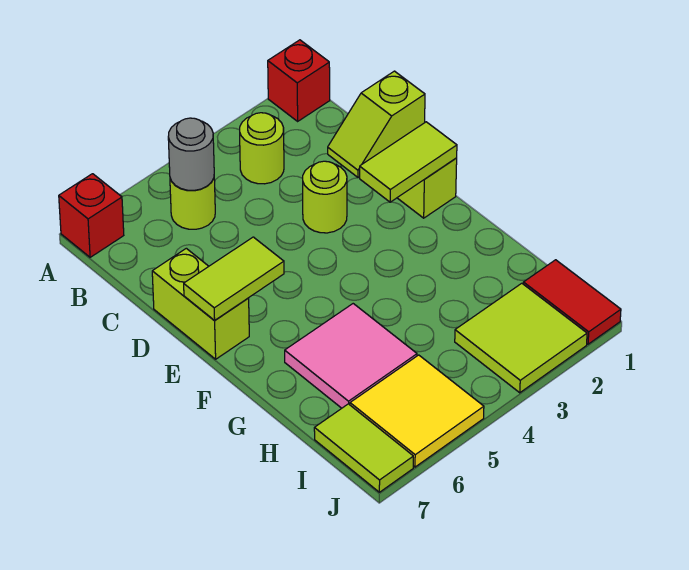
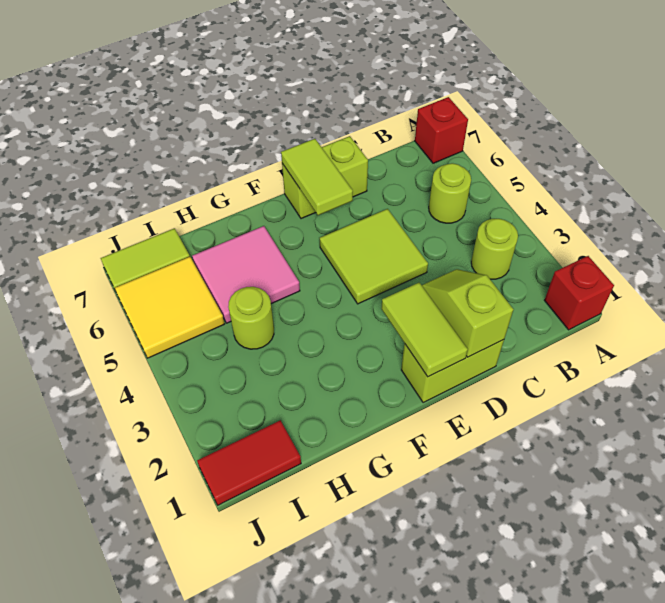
grey 1x1 round brick [168,118,214,190] -> none
lime 1x1 round brick [303,161,347,233] -> lime 1x1 round brick moved to [228,287,274,349]
lime 2x2 tile [455,283,587,393] -> lime 2x2 tile moved to [320,209,428,304]

